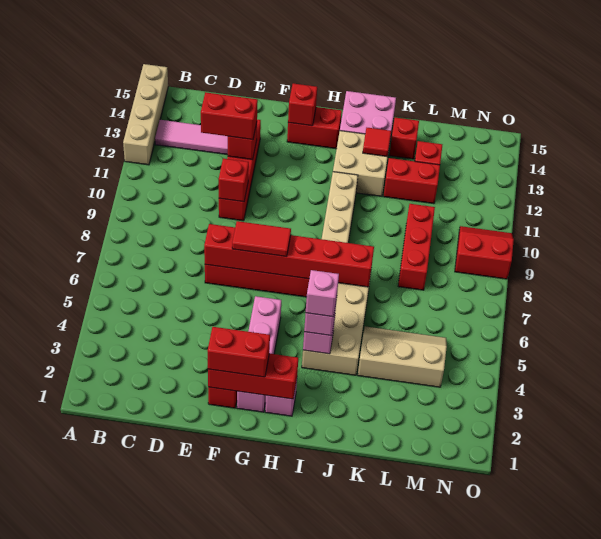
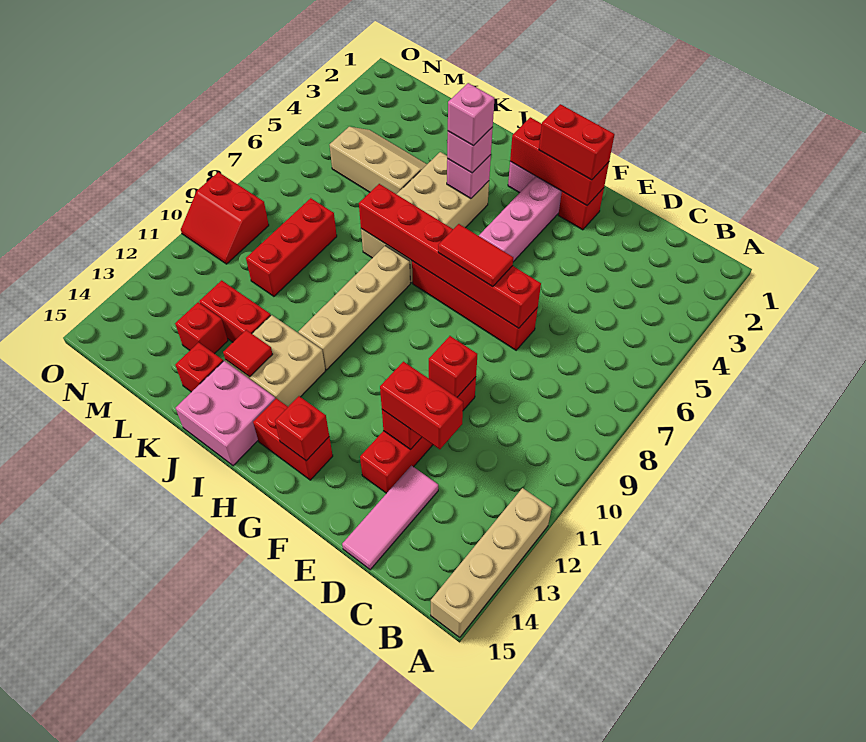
pink 1x3 tile [155,120,228,155] -> pink 1x3 tile turned to [342,466,438,570]
tan 2x3 slope [358,326,447,387] -> tan 2x3 slope turned to [330,127,427,194]

